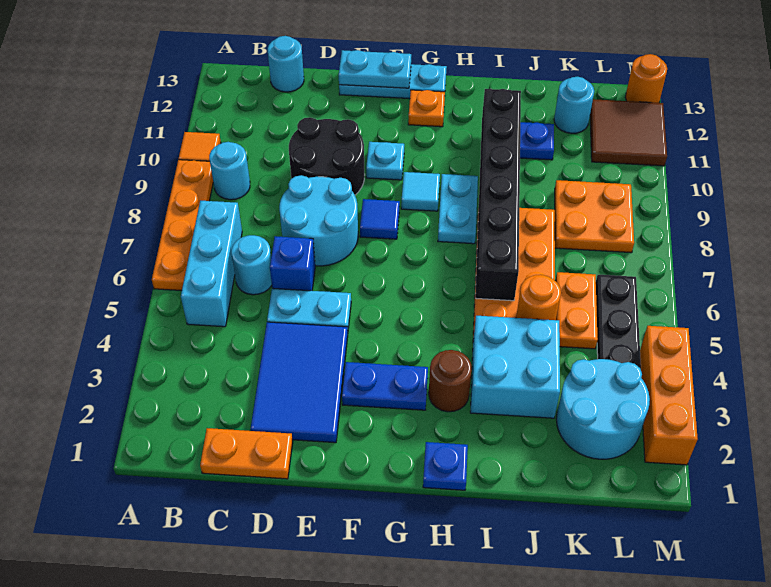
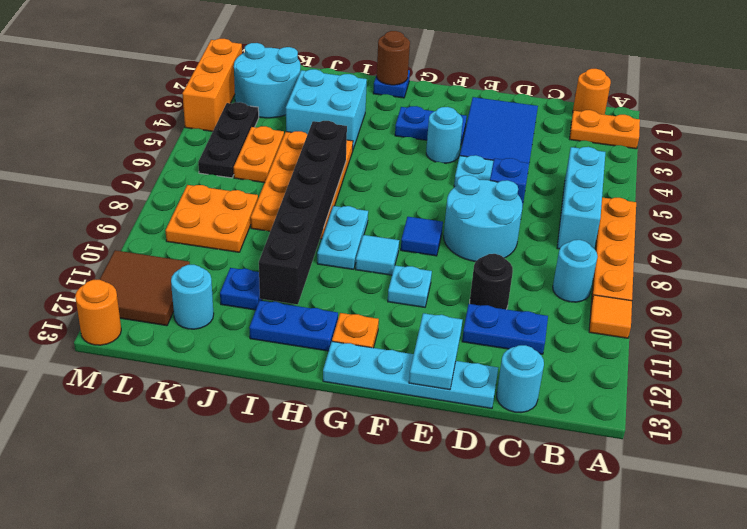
orange 1x2 plate [200,428,293,479] -> orange 1x2 plate moved to [570,110,640,149]
cyan 1x1 round brick [231,235,272,295] -> cyan 1x1 round brick moved to [426,107,463,163]
none -> blue 1x2 plate [462,304,548,354]
black 2x2 round brick [289,117,365,195] -> black 1x1 round brick [470,254,513,309]
cyan 1x3 plate [339,64,447,99] -> cyan 1x4 plate [323,341,498,408]
cyan 1x2 plate [339,50,411,88] -> cyan 1x2 plate turned to [409,313,462,390]
brown 1x1 round brick [429,350,472,412] -> brown 1x1 round brick moved to [377,31,410,85]
none -> blue 1x2 plate [249,300,338,351]
orange 1x1 round brick [516,275,561,320] -> orange 1x1 round brick moved to [573,69,611,115]

